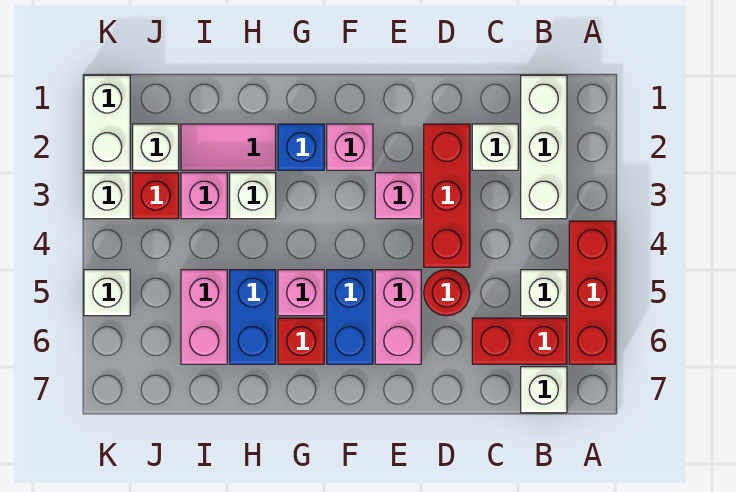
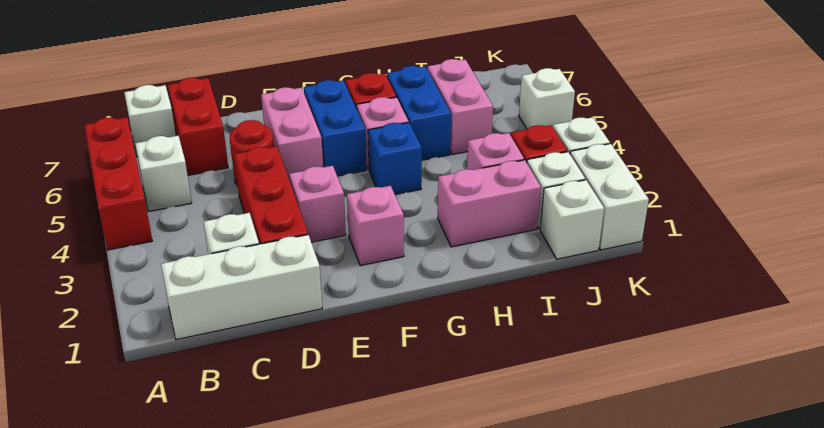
white 1x3 brick [521,75,567,219] -> white 1x3 brick turned to [161,235,322,340]
red 1x2 brick [472,318,567,364] -> red 1x2 brick turned to [168,78,228,175]
blue 1x1 brick [278,124,324,170] -> blue 1x1 brick moved to [368,123,422,195]
pink 1x2 tile [181,124,276,170] -> pink 1x2 brick [438,160,541,247]
white 1x1 brick [230,173,276,219] -> white 1x1 brick moved to [540,180,604,259]

